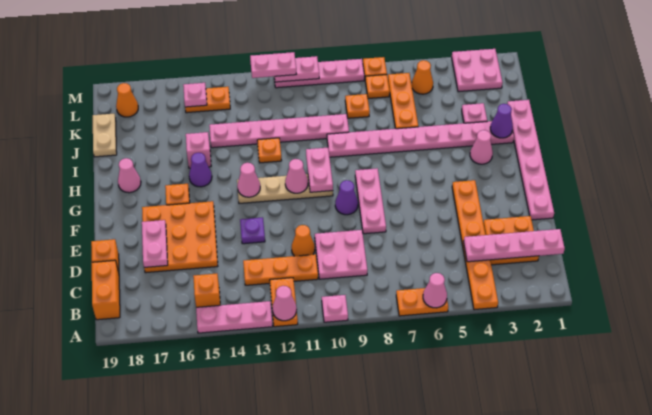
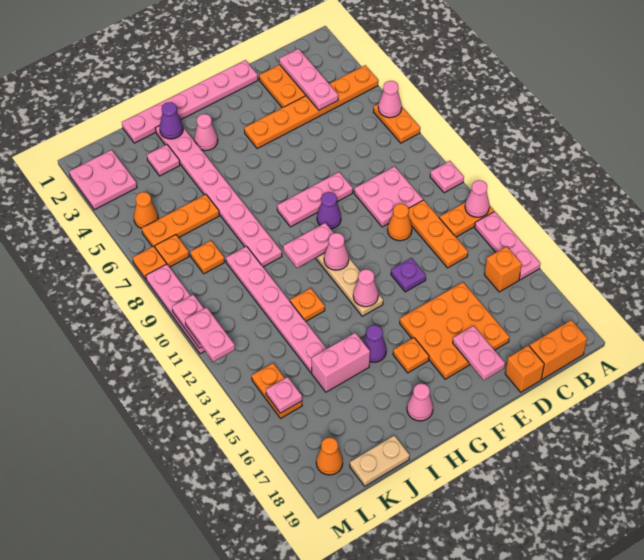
pink 1x4 plate [464,229,565,262] -> pink 1x3 plate [279,49,338,110]
pink 1x2 plate [142,220,168,267] -> pink 1x2 plate turned to [453,326,505,380]
pink 1x1 brick [186,132,211,168] -> pink 1x2 brick [312,333,370,392]

